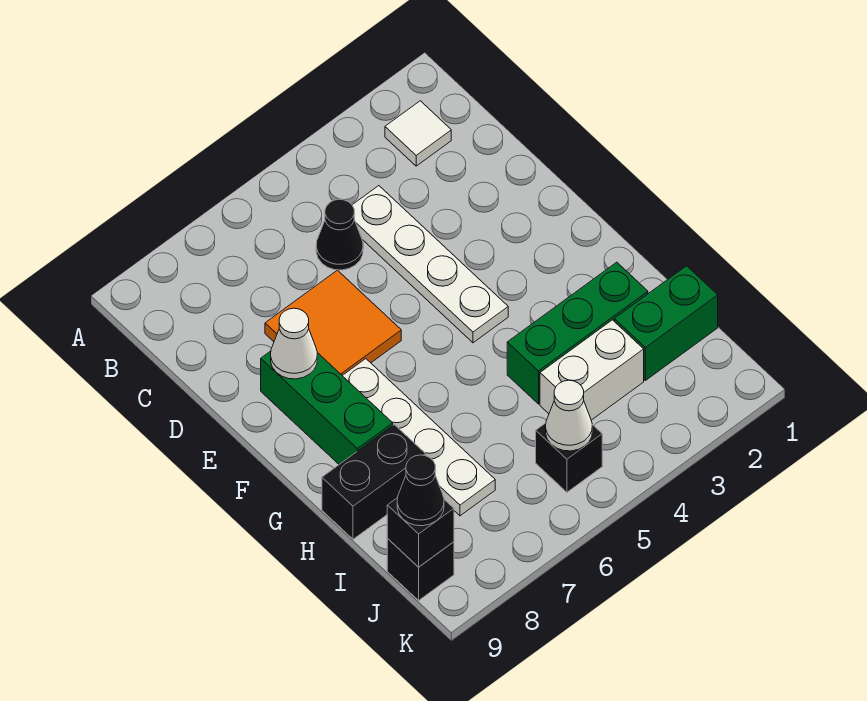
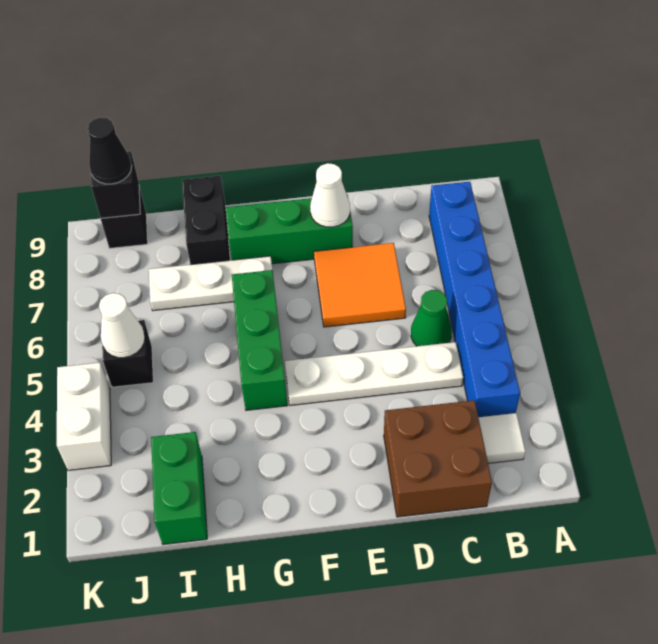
none -> blue 1x6 brick [429,182,520,417]
none -> brown 2x2 brick [384,400,492,517]
black 1x1 cone [316,199,363,270] -> green 1x1 cone [411,290,452,346]
white 1x4 plate [342,359,495,516] -> white 1x3 plate [149,256,272,311]
green 1x3 brick [507,262,648,404] -> green 1x3 brick moved to [232,270,288,410]
white 1x2 brick [540,320,644,420] -> white 1x2 brick moved to [57,363,111,470]

